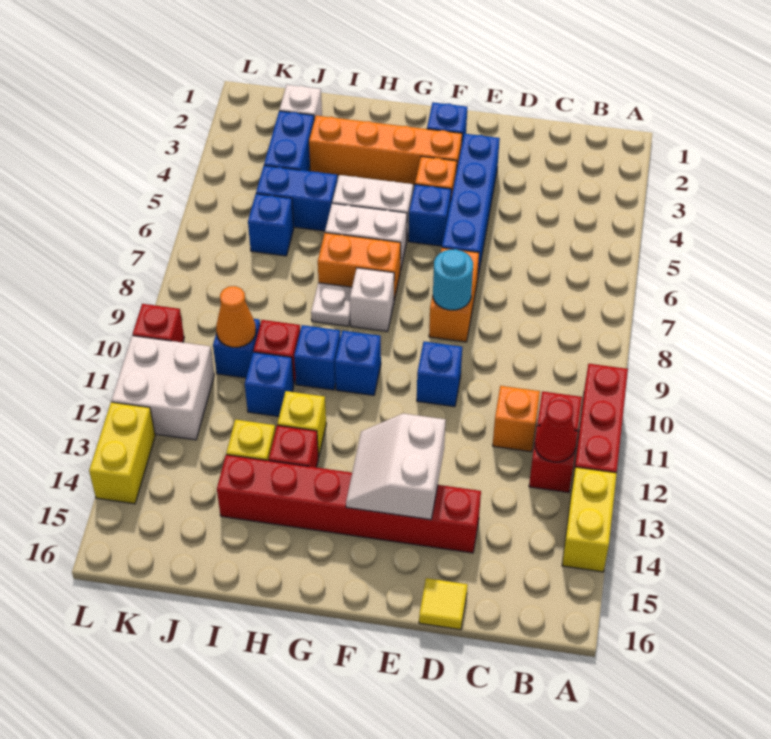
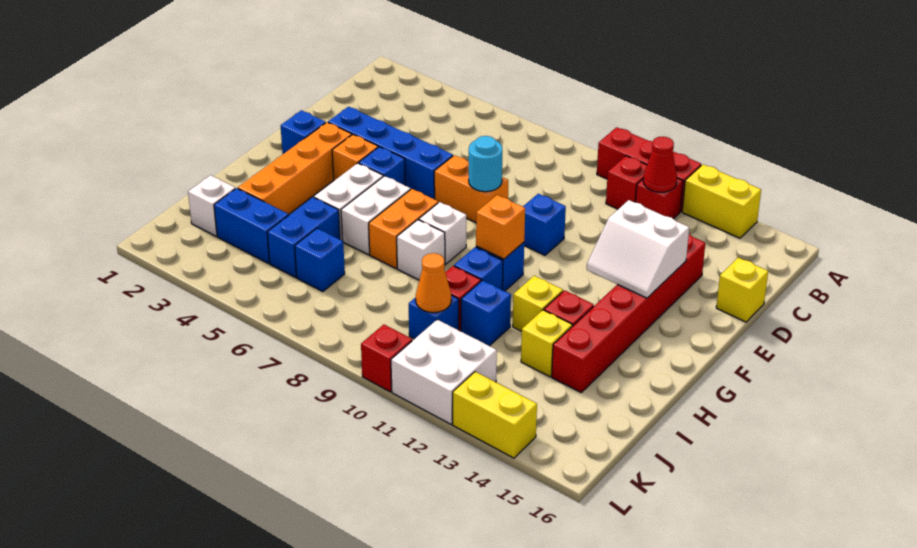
orange 1x1 brick [493,386,540,452] -> orange 1x1 brick moved to [476,195,525,259]
yellow 1x1 tile [419,578,468,630] -> yellow 1x1 brick [716,258,768,322]
white 1x1 plate [311,283,352,326] -> white 1x1 brick [397,220,445,280]

